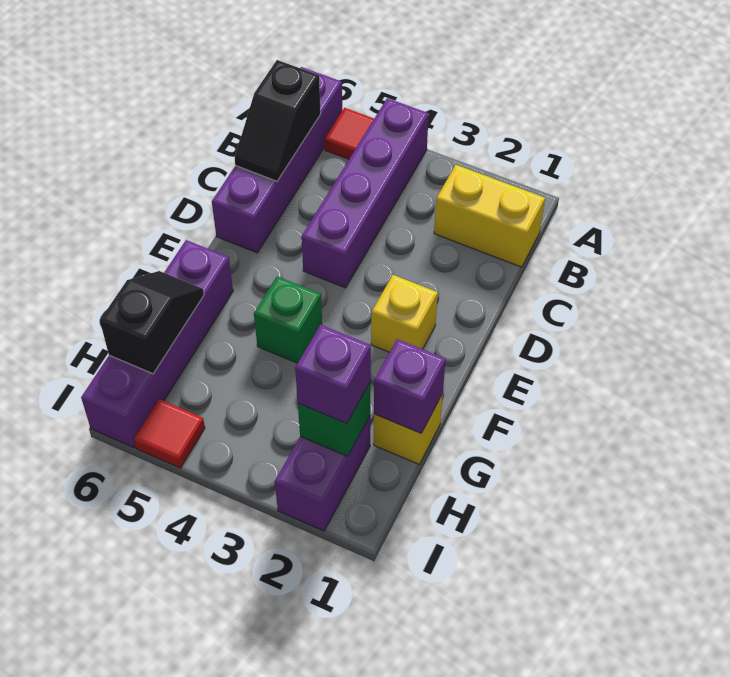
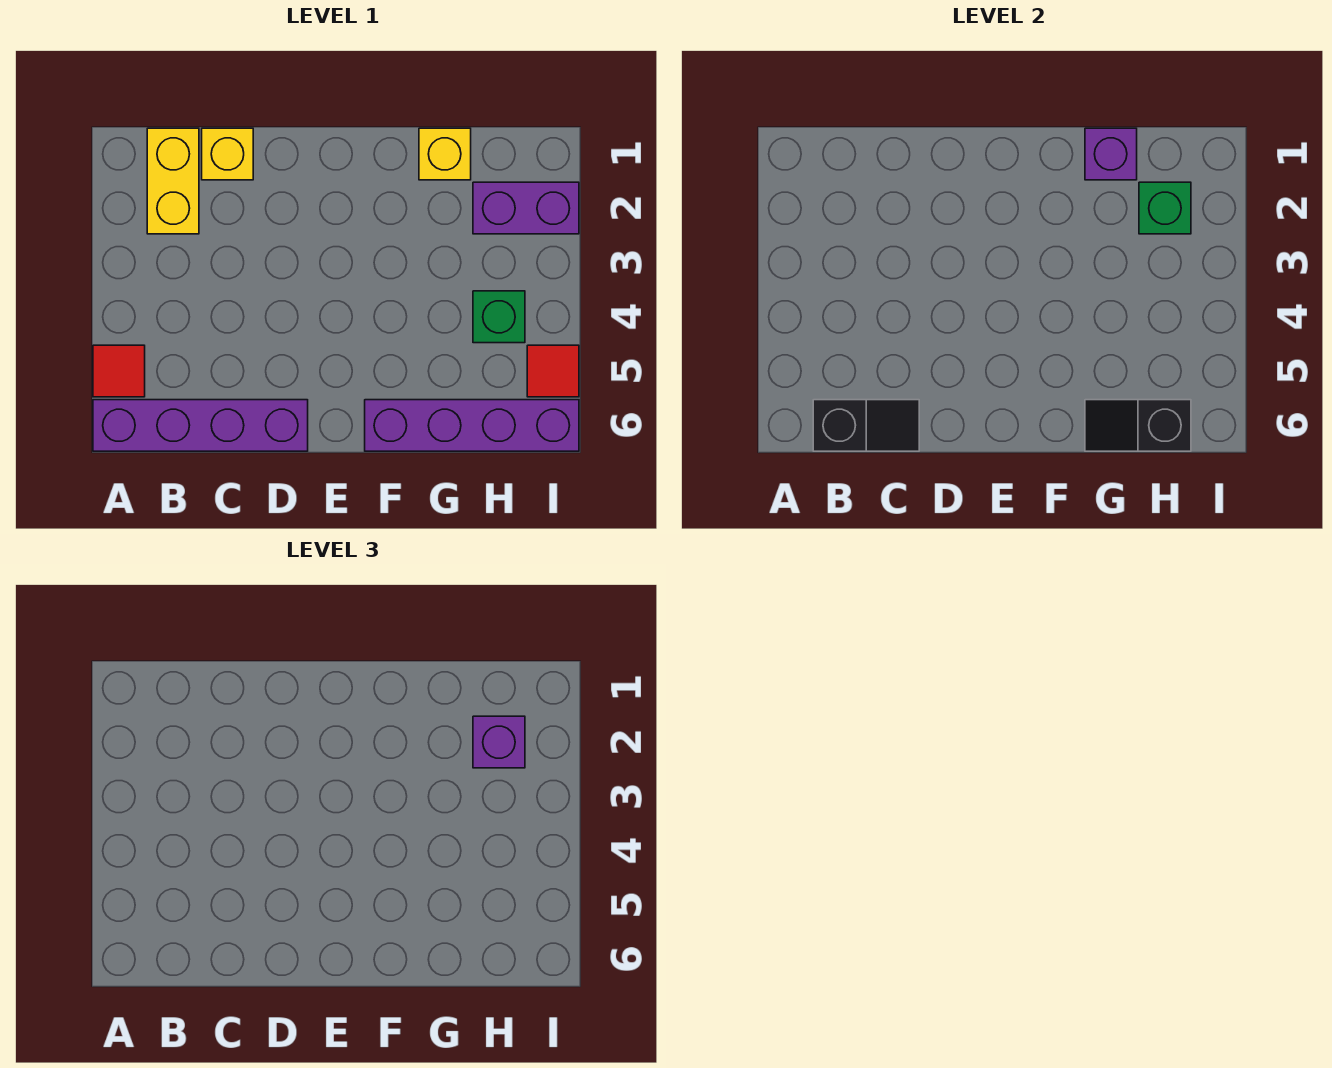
purple 1x4 brick [301,98,429,288] -> none
yellow 1x1 brick [371,275,438,352] -> yellow 1x1 brick moved to [202,128,253,180]
green 1x1 brick [254,276,322,363] -> green 1x1 brick moved to [473,291,525,343]

